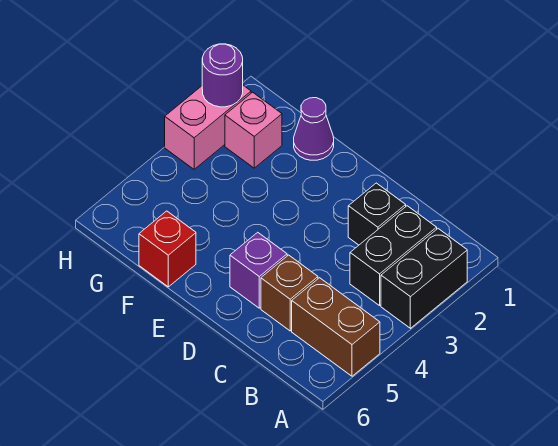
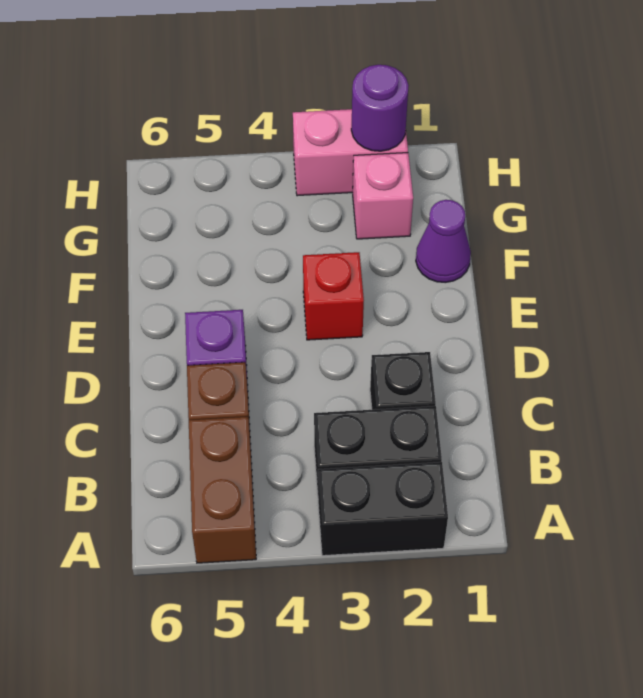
red 1x1 brick [139,211,196,287] -> red 1x1 brick moved to [303,252,364,340]

